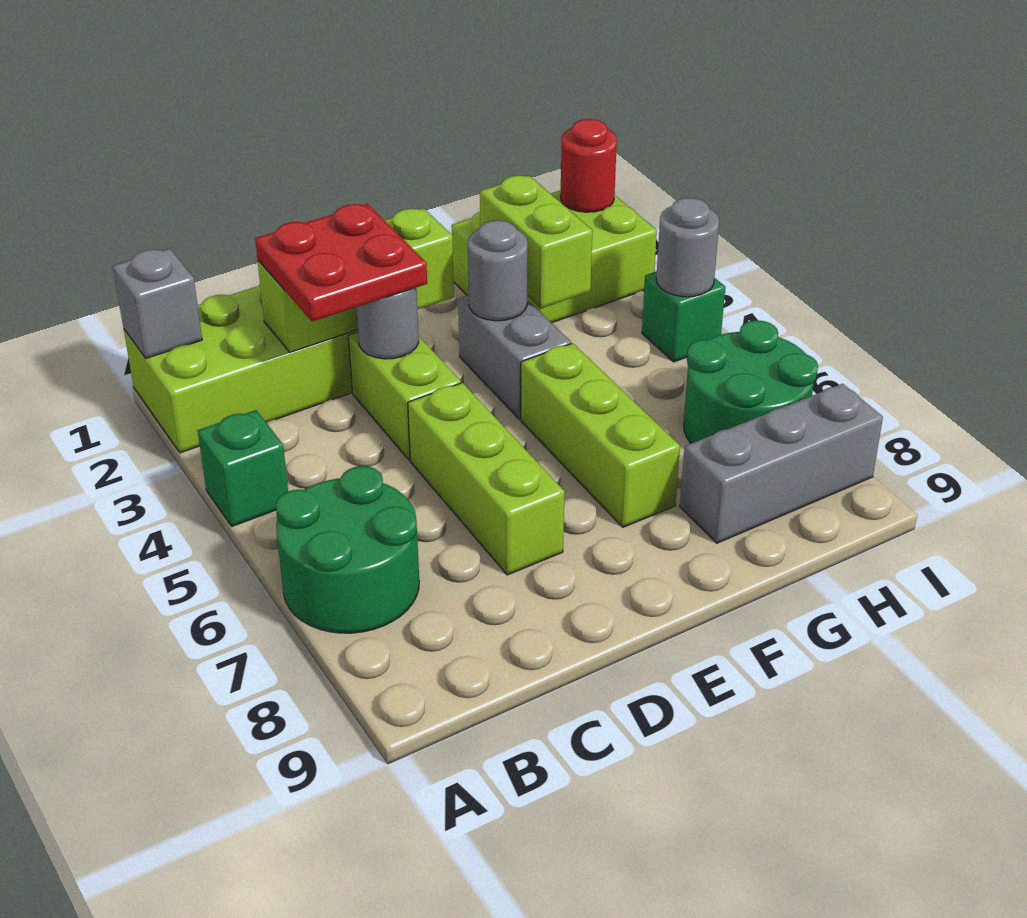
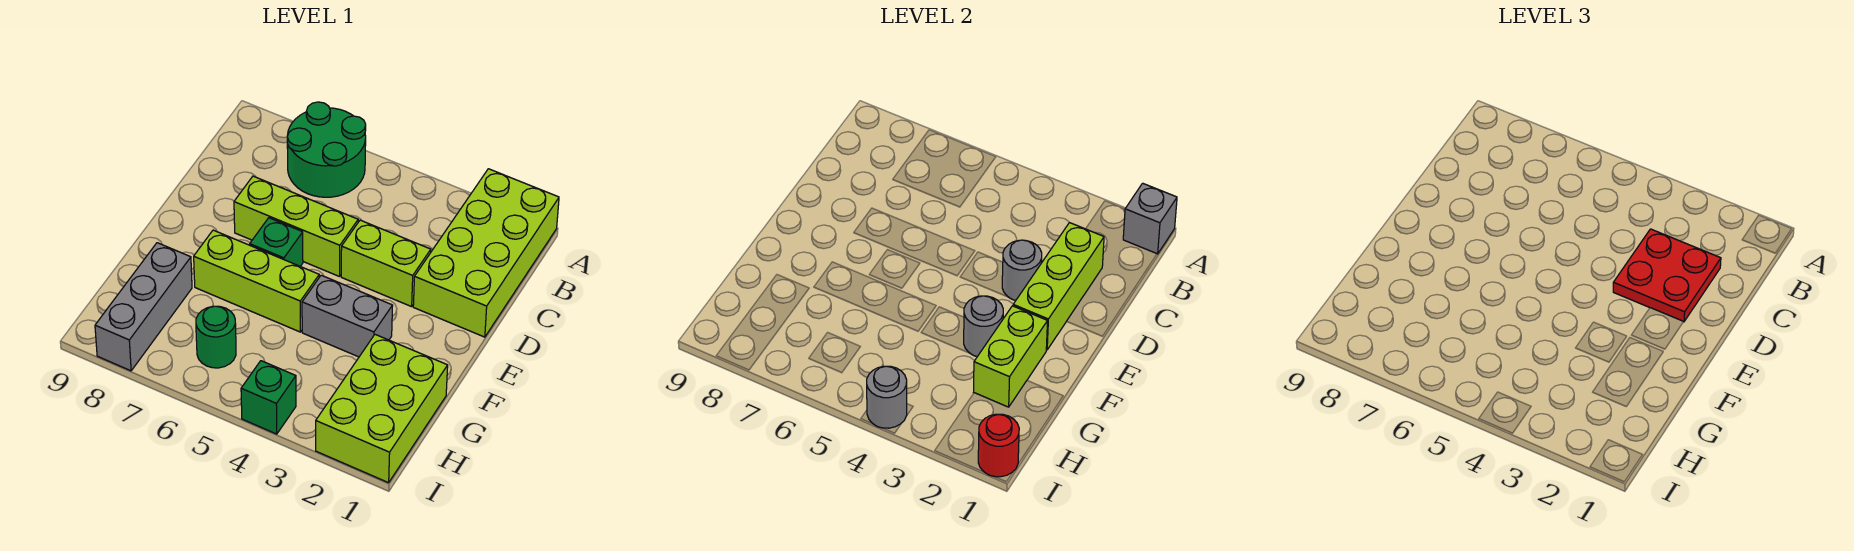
green 1x1 brick [198,410,288,526] -> green 1x1 brick moved to [250,218,303,266]
lime 1x2 brick [480,175,592,309] -> lime 1x2 brick turned to [974,306,1048,407]
green 2x2 round brick [684,320,818,443] -> green 1x1 round brick [196,306,236,368]

